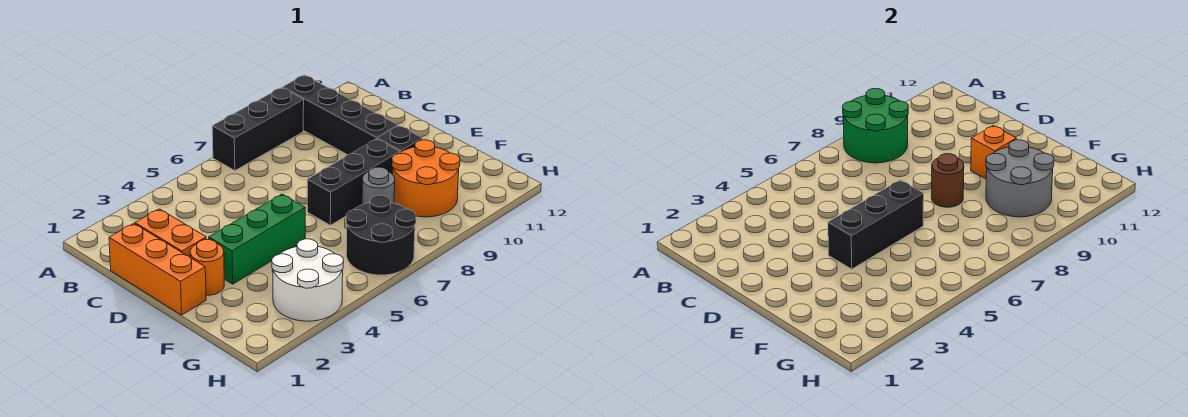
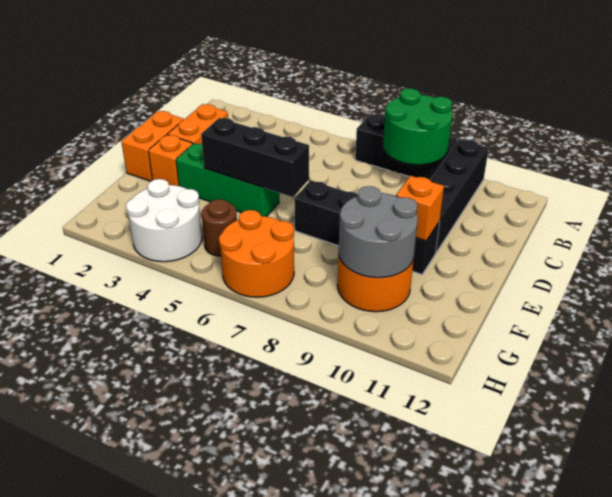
orange 1x3 brick [109,223,206,315] -> orange 1x2 brick [121,111,184,181]
orange 1x1 round brick [190,240,224,295] -> orange 1x1 brick [148,135,193,186]
brown 1x1 round brick [931,154,964,207] -> brown 1x1 round brick moved to [202,199,237,256]
grey 1x1 round brick [362,167,395,205] -> none
black 2x2 round brick [346,195,416,275] -> orange 2x2 round brick [219,210,294,297]

